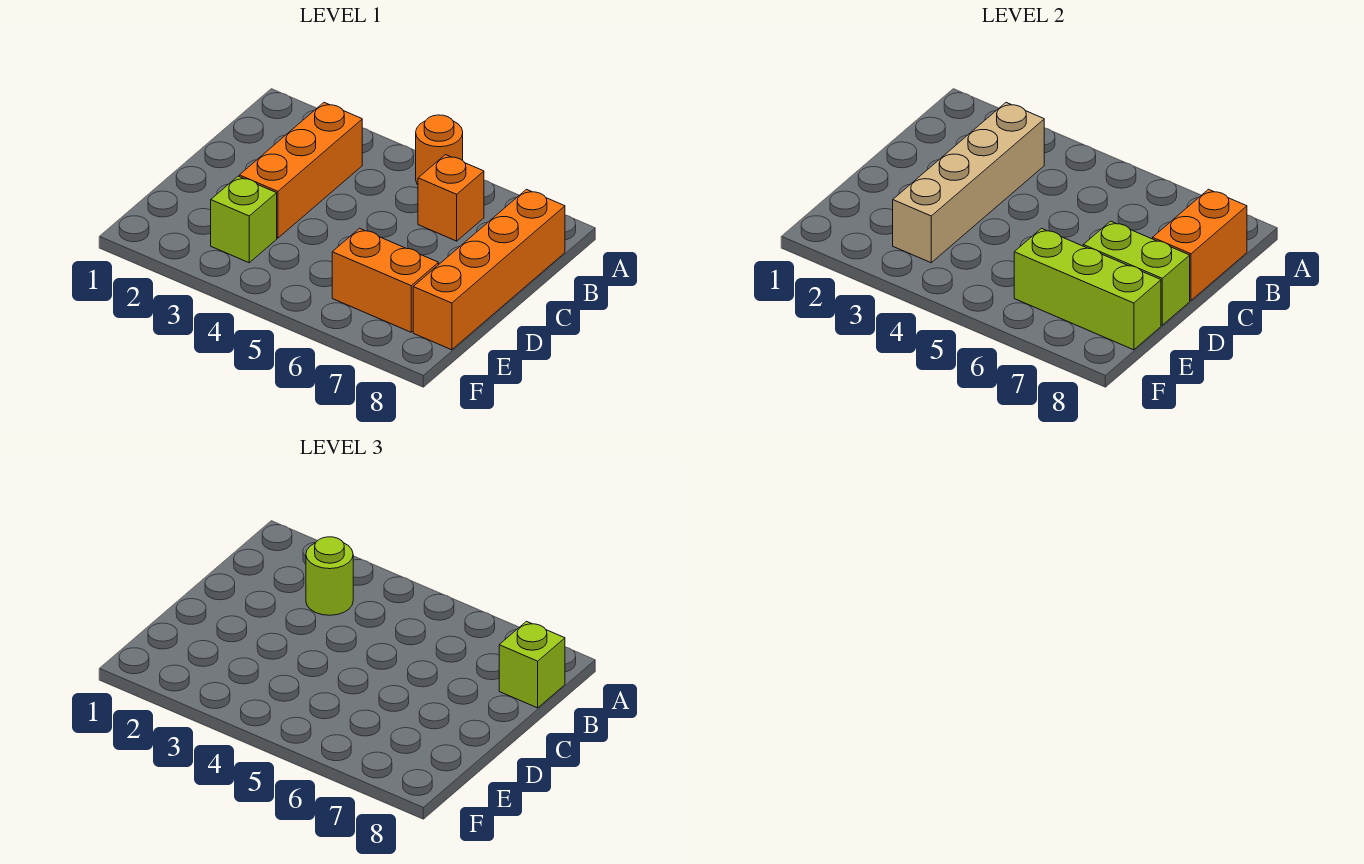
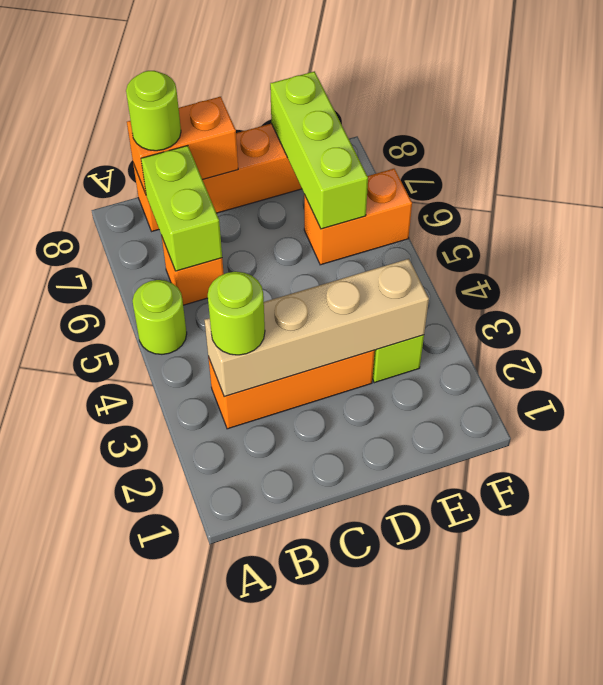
orange 1x1 round brick [416,115,463,185] -> lime 1x1 round brick [133,280,187,354]
lime 1x1 brick [499,621,565,708] -> lime 1x1 round brick [126,71,181,151]
lime 1x2 brick [1083,221,1190,325] -> lime 1x2 brick moved to [141,146,222,271]
orange 1x2 brick [332,228,439,332] -> orange 1x2 brick turned to [304,169,412,265]

